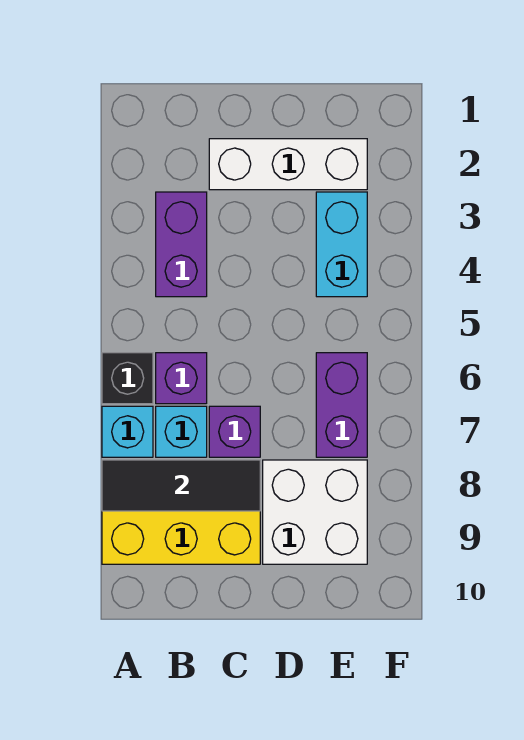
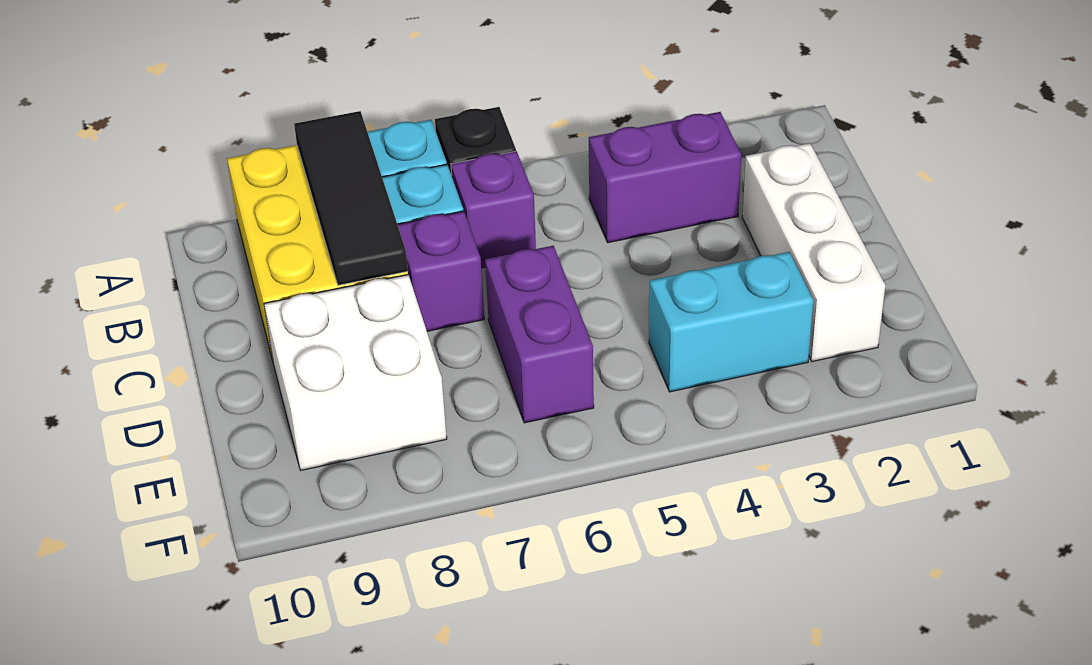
purple 1x2 brick [316,353,367,457] -> purple 1x2 brick turned to [485,246,594,423]

